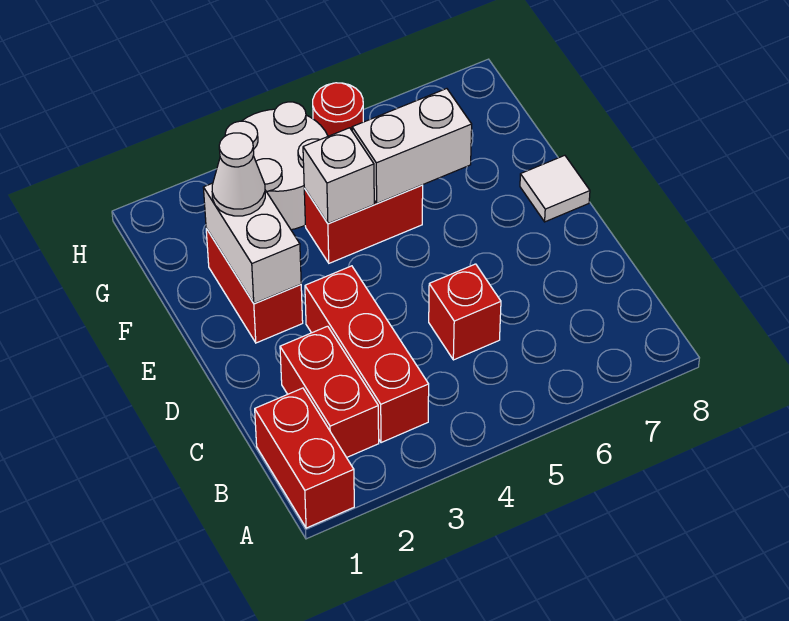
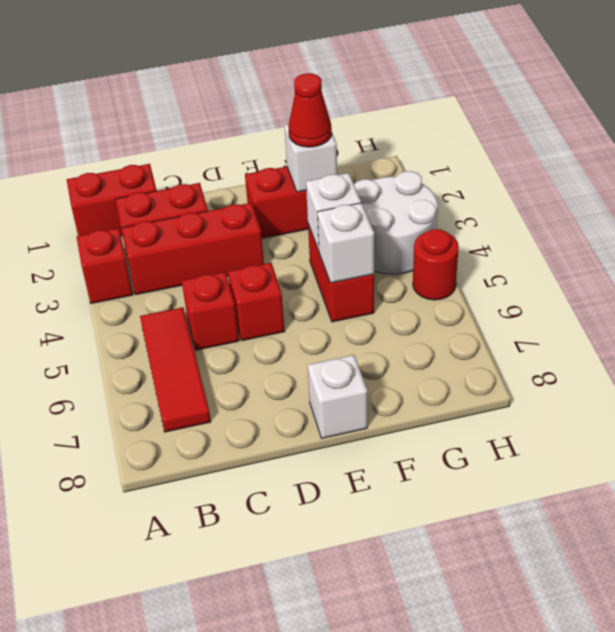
none -> red 1x1 brick [77,228,133,304]
none -> red 1x3 tile [140,307,211,432]
none -> red 1x1 brick [228,263,285,341]
white 1x2 brick [203,183,301,304] -> white 1x1 brick [285,124,337,192]
white 1x1 tile [520,155,590,222] -> white 1x1 brick [308,355,367,438]
white 1x1 cone [212,133,265,216] -> red 1x1 cone [288,73,332,147]
white 1x2 brick [352,89,472,203] -> white 1x1 brick [318,203,374,283]

